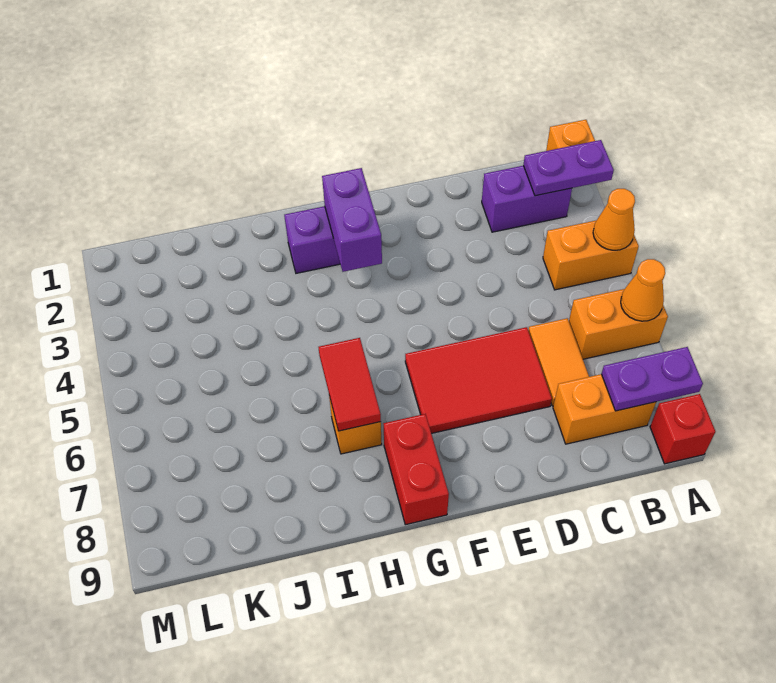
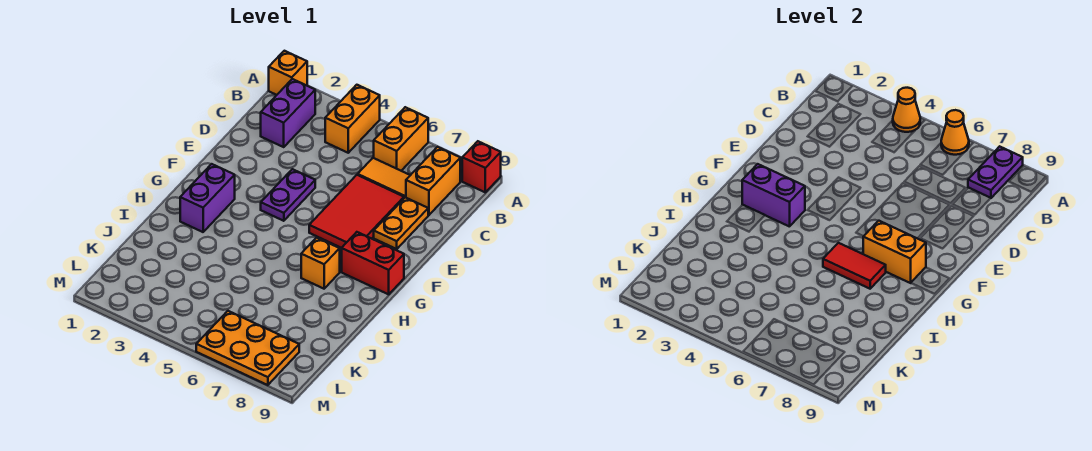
purple 1x2 plate [523,140,614,196] -> purple 1x2 plate moved to [261,169,315,221]
none -> orange 1x2 plate [374,197,428,249]
none -> orange 1x2 brick [863,221,926,283]
none -> orange 2x3 plate [196,311,299,385]

